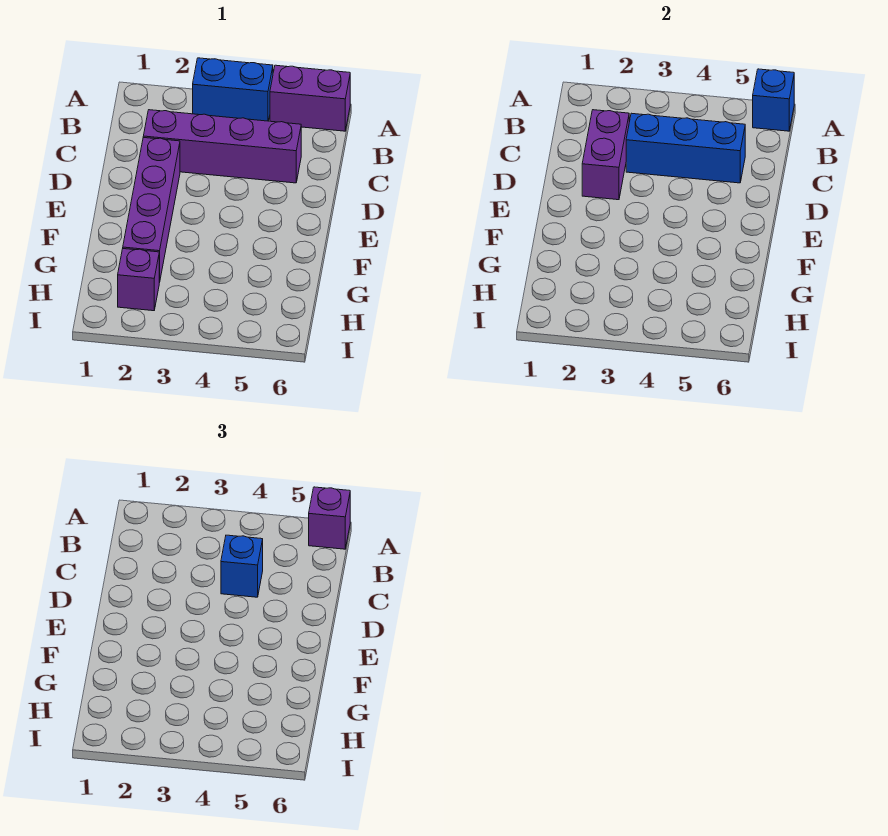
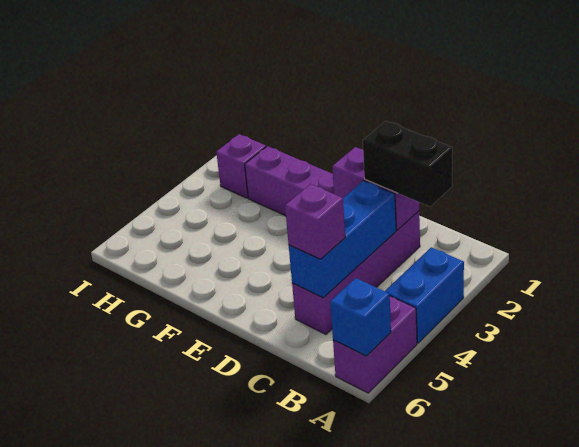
purple 1x1 brick [309,487,350,549] -> purple 1x1 brick moved to [285,184,345,259]
none -> black 1x2 brick [363,121,452,207]
blue 1x1 brick [221,535,263,597] -> none

